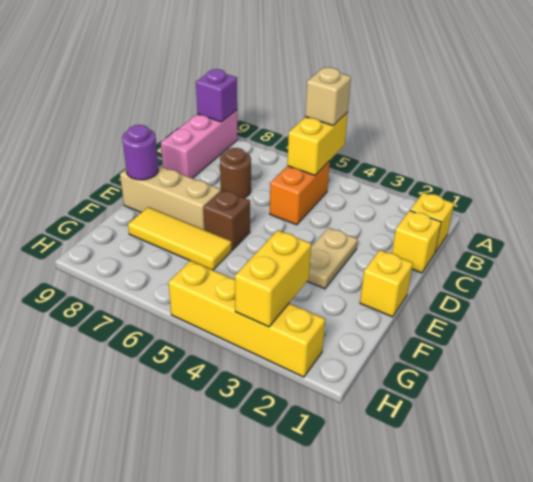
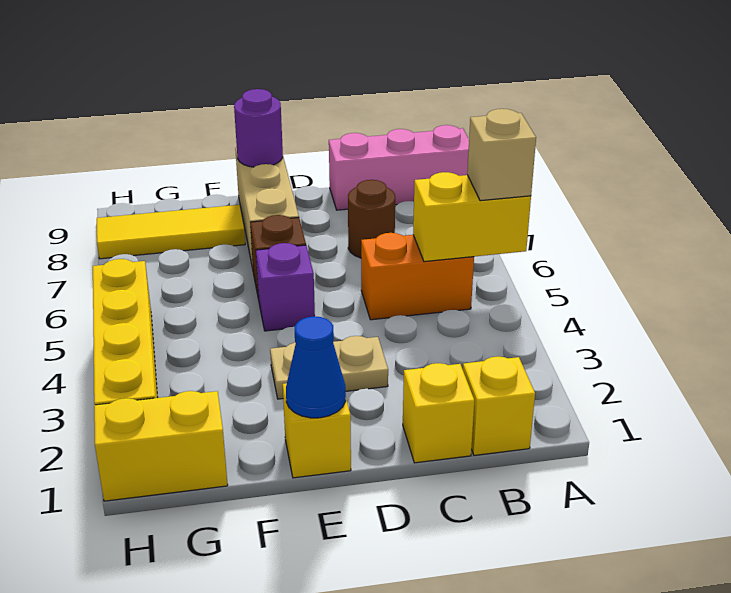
purple 1x1 brick [196,69,237,122] -> purple 1x1 brick moved to [256,243,315,331]
none -> blue 1x1 cone [286,316,346,418]
yellow 1x3 tile [128,207,231,270] -> yellow 1x3 tile turned to [97,205,245,259]
yellow 1x2 brick [235,230,311,327] -> yellow 1x2 brick moved to [94,391,228,501]

